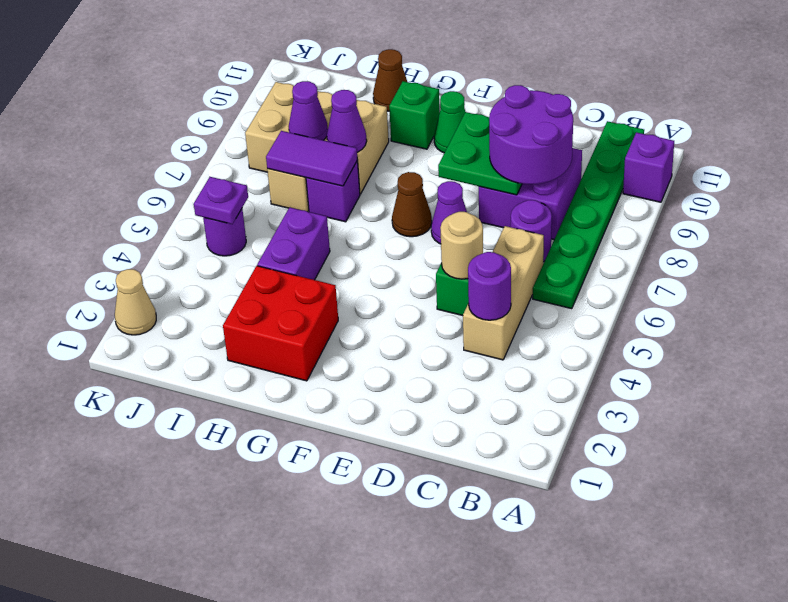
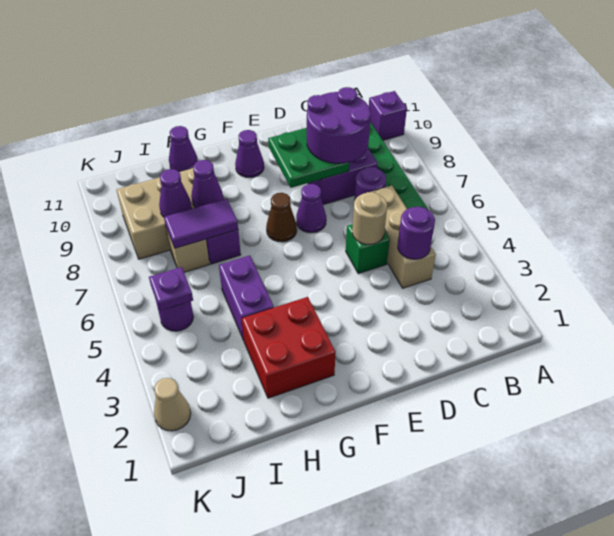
green 1x1 cone [434,91,465,153] -> purple 1x1 cone [235,130,264,177]
green 1x1 brick [389,81,440,149] -> none
brown 1x1 cone [373,49,407,111] -> purple 1x1 cone [169,126,198,172]

